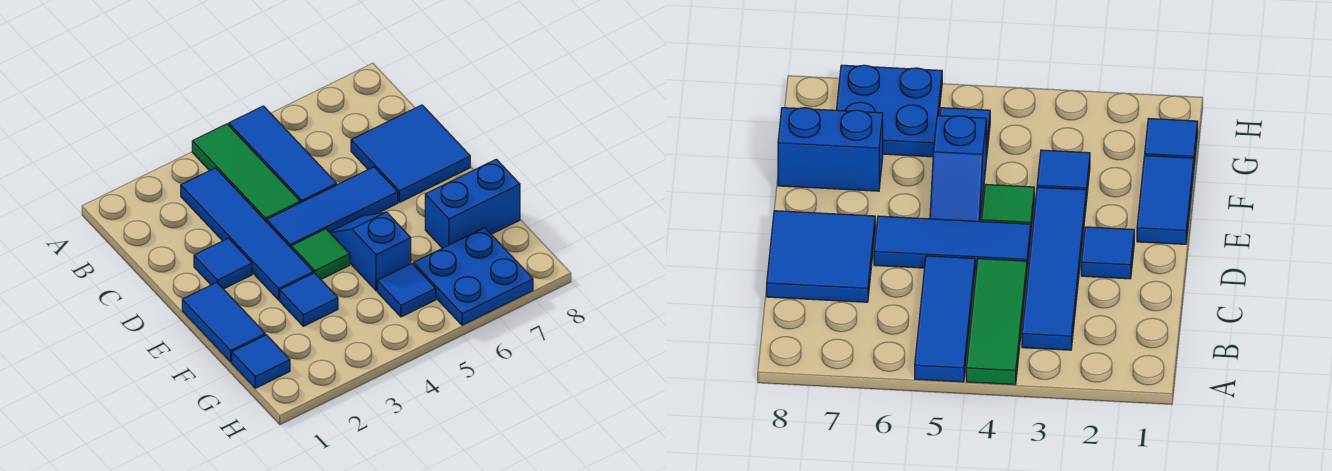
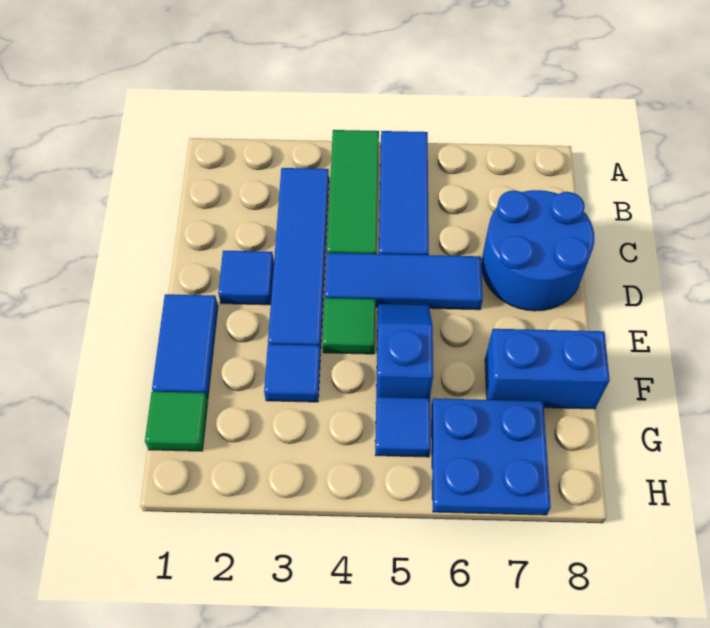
blue 2x2 tile [351,105,470,202] -> blue 2x2 round brick [481,190,594,311]
blue 1x1 tile [232,335,290,388] -> green 1x1 tile [145,392,208,451]

